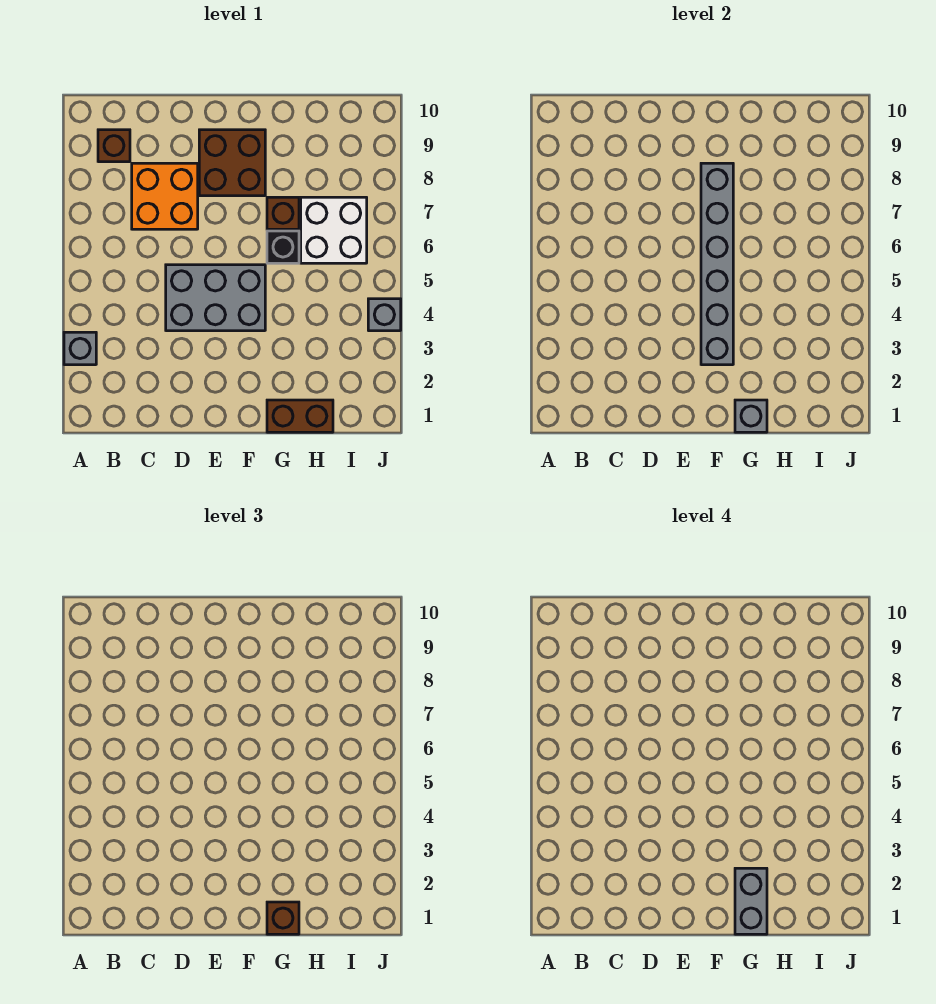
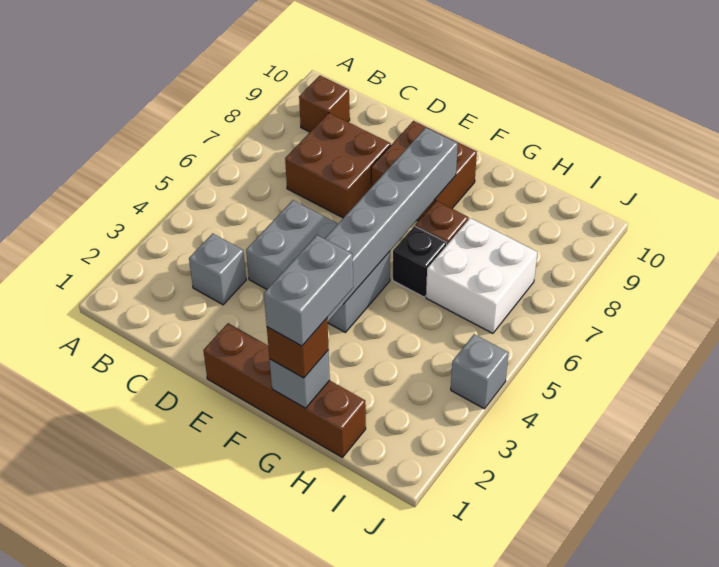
grey 1x1 brick [64,332,96,365] -> grey 1x1 brick moved to [189,233,246,305]
orange 2x2 brick [132,163,198,229] -> brown 2x2 brick [285,113,391,218]
brown 1x2 brick [267,400,333,432] -> brown 1x4 brick [203,323,366,457]

